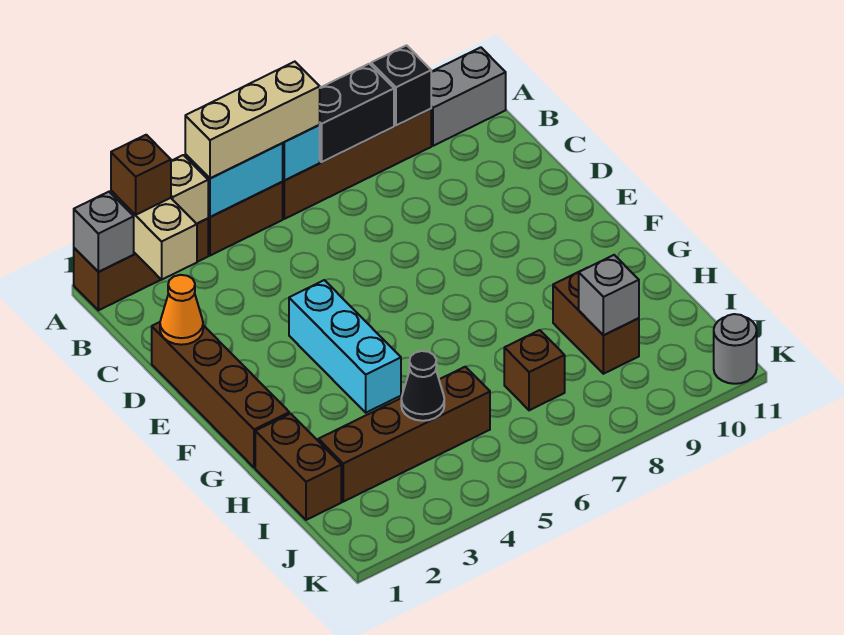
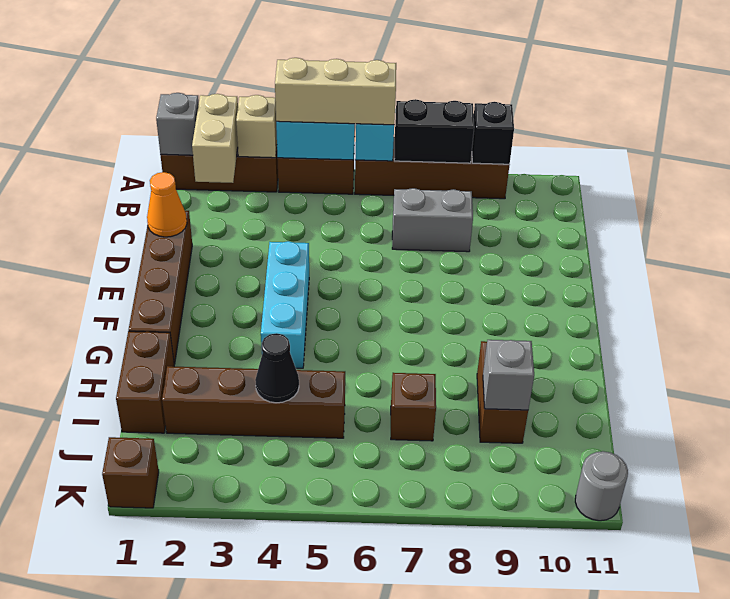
brown 1x1 brick [111,135,171,215] -> brown 1x1 brick moved to [102,437,159,508]
grey 1x2 brick [431,47,506,146] -> grey 1x2 brick moved to [392,188,473,252]

